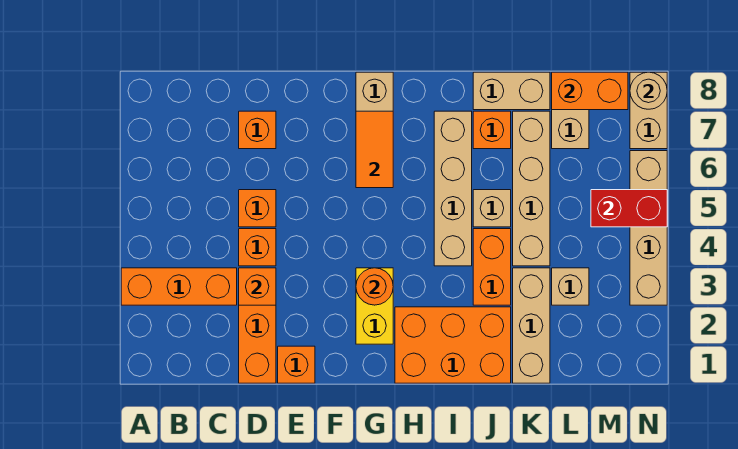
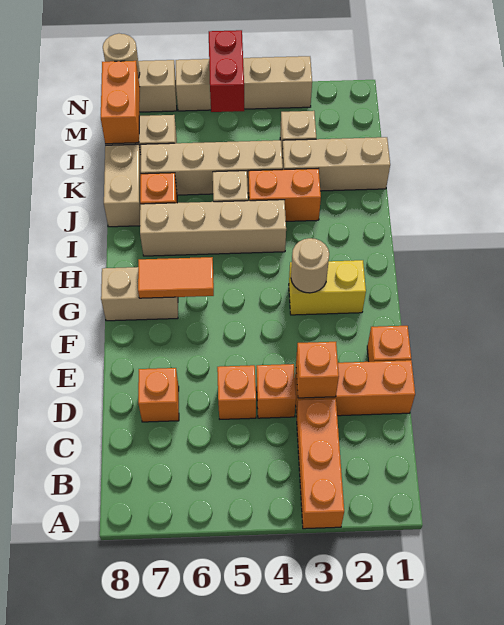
orange 1x1 round brick [356,268,393,305] -> tan 1x1 round brick [291,238,329,293]
orange 2x3 brick [395,307,511,383] -> none

